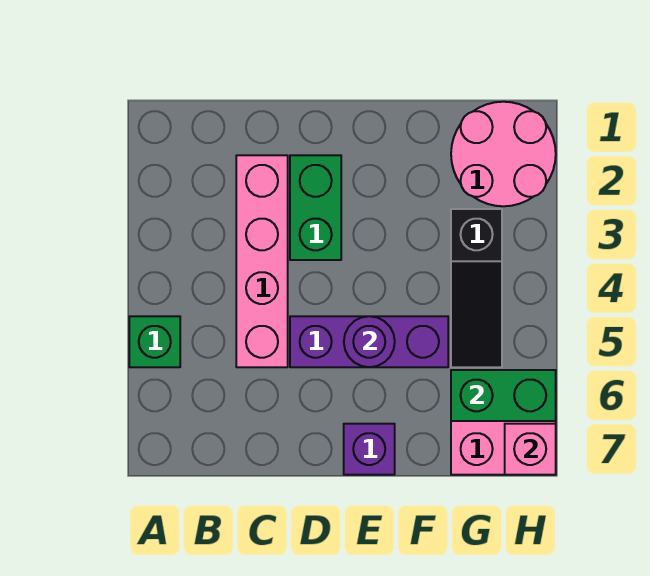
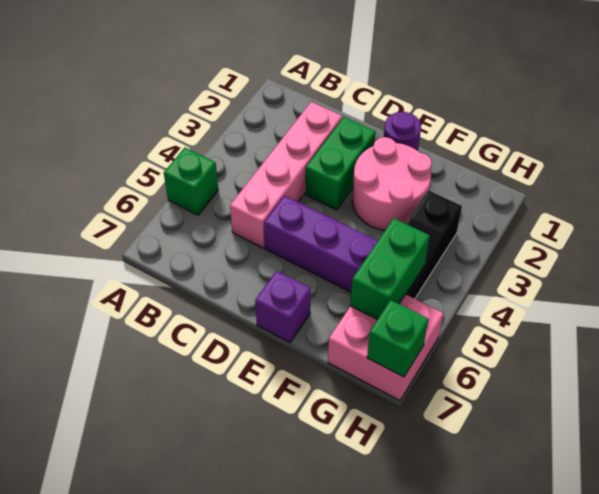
purple 1x1 round brick [344,316,395,367] -> purple 1x1 round brick moved to [384,112,421,151]
pink 2x2 round brick [451,102,556,206] -> pink 2x2 round brick moved to [352,137,432,231]
green 1x2 brick [451,370,556,421] -> green 1x2 brick turned to [350,218,430,320]
pink 1x1 brick [505,424,556,475] -> green 1x1 brick [367,300,429,377]

